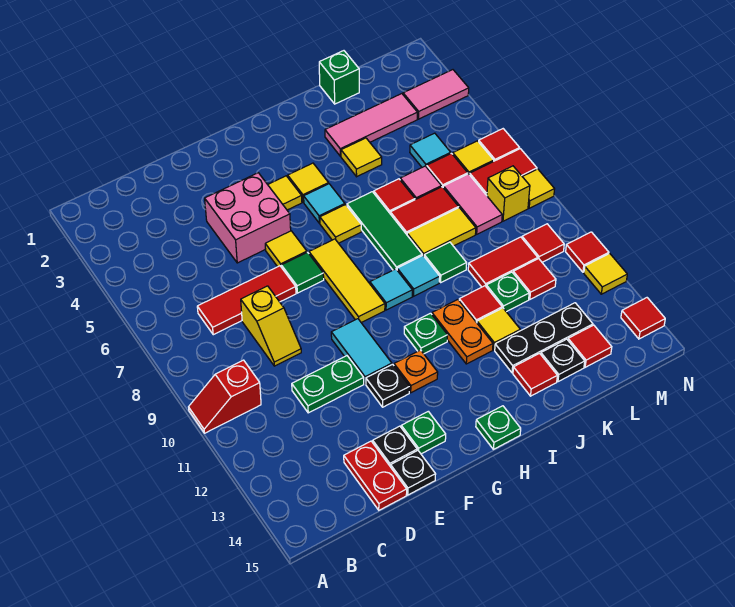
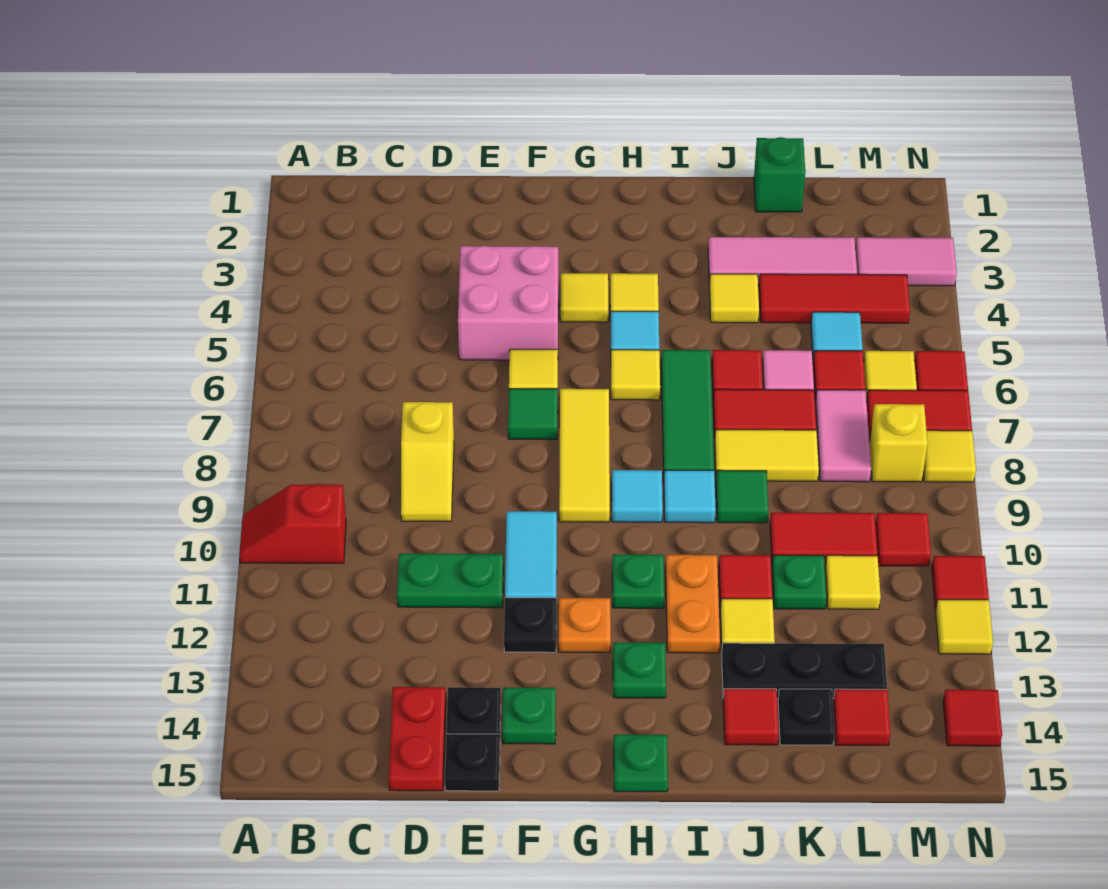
red 1x3 tile [197,266,296,335] -> red 1x3 tile moved to [759,274,910,323]
none -> green 1x1 plate [613,643,666,698]
red 1x1 tile [513,259,556,299] -> yellow 1x1 tile [825,555,881,609]

